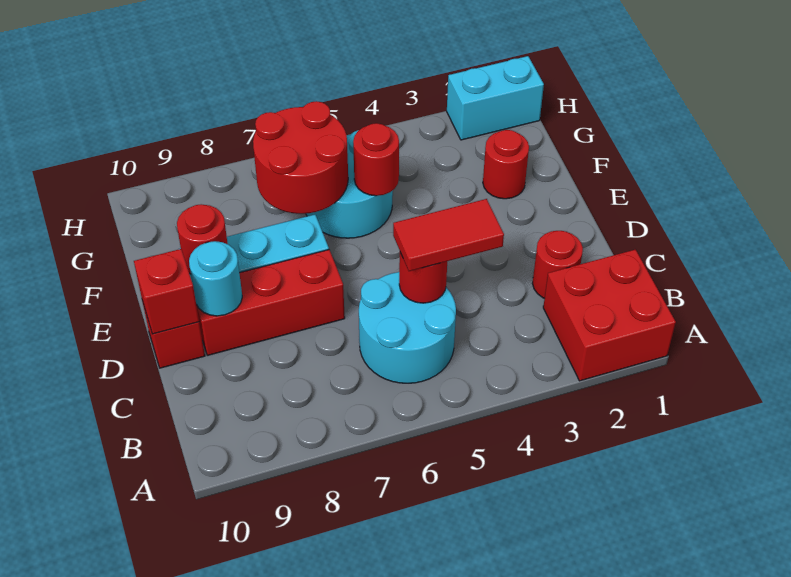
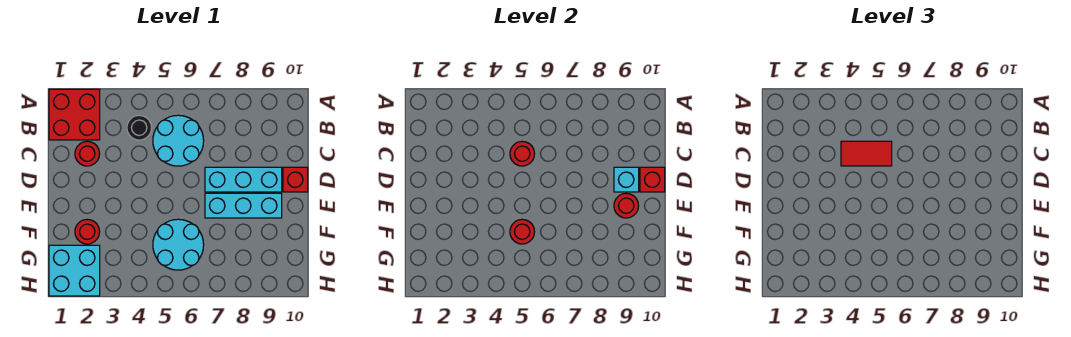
none -> black 1x1 round brick [127,115,152,140]
red 1x3 brick [196,250,345,355] -> cyan 1x3 brick [205,167,282,192]
cyan 1x1 round brick [189,241,242,316] -> cyan 1x1 brick [614,167,639,192]
red 2x2 round brick [253,101,348,214] -> none
cyan 1x2 brick [447,56,544,140] -> cyan 2x2 brick [49,245,100,296]

